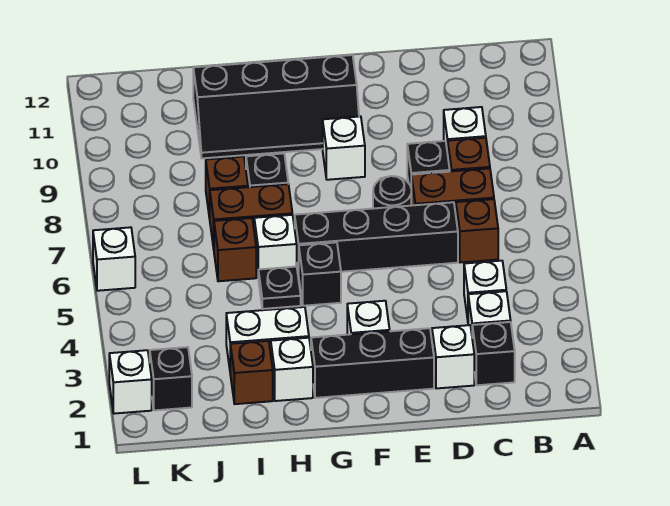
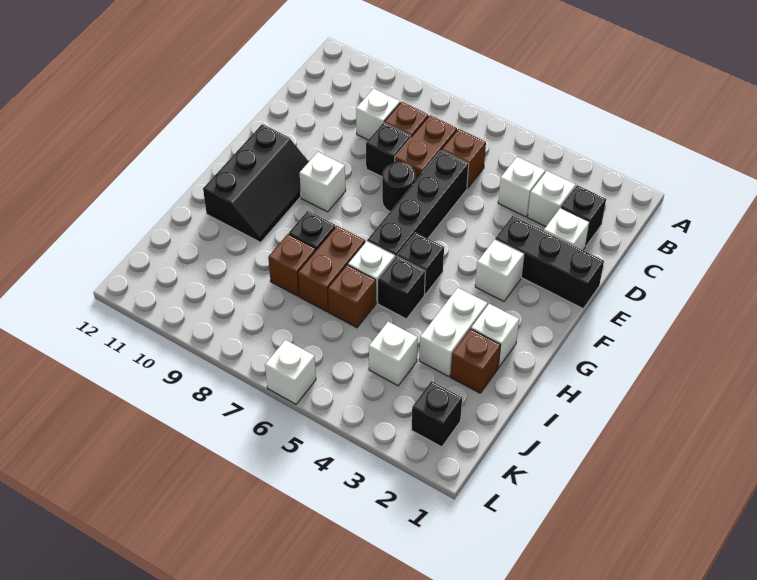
black 1x3 brick [311,328,434,398] -> black 1x3 brick turned to [495,216,604,308]
black 2x4 slope [193,55,359,158] -> black 2x3 slope [203,124,309,242]
black 1x1 plate [258,267,301,309] -> black 1x1 brick [378,256,425,319]
white 1x1 brick [109,350,152,414] -> white 1x1 brick moved to [369,322,418,386]

